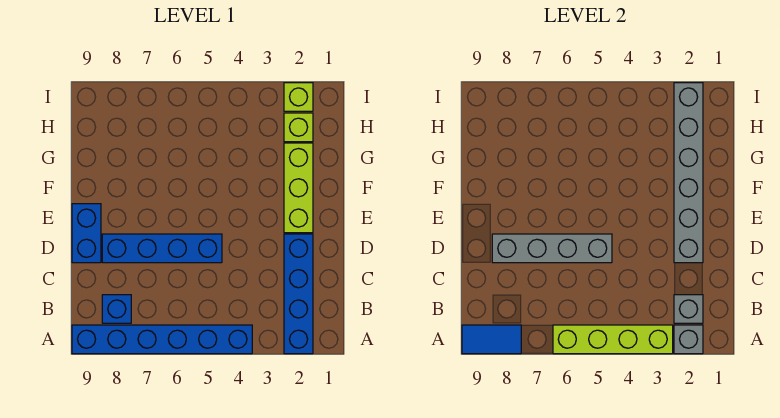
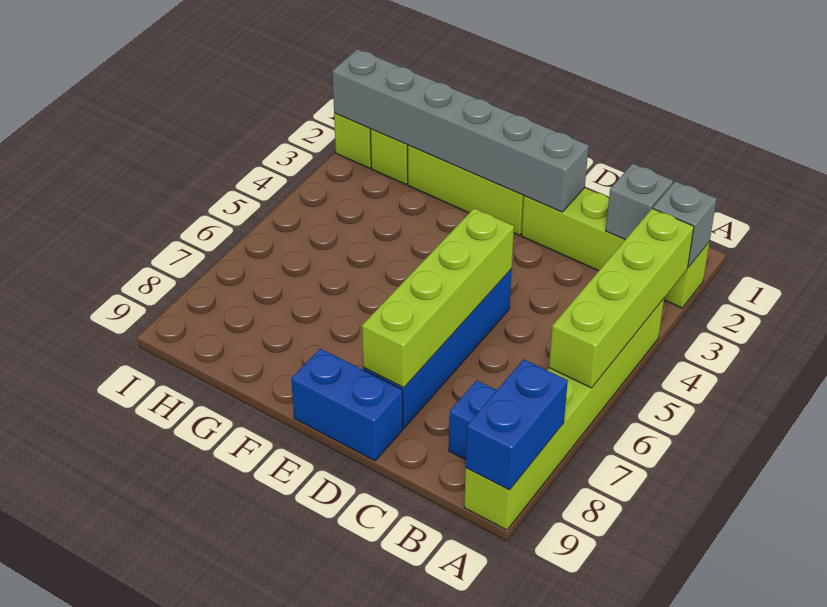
blue 1x4 brick [284,234,313,354] -> lime 1x4 brick [522,188,710,308]
blue 1x6 brick [72,325,252,354] -> lime 1x6 brick [464,299,664,530]
blue 1x2 tile [462,325,521,354] -> blue 1x2 brick [466,359,568,490]
grey 1x4 brick [492,234,612,263] -> lime 1x4 brick [362,208,514,388]

